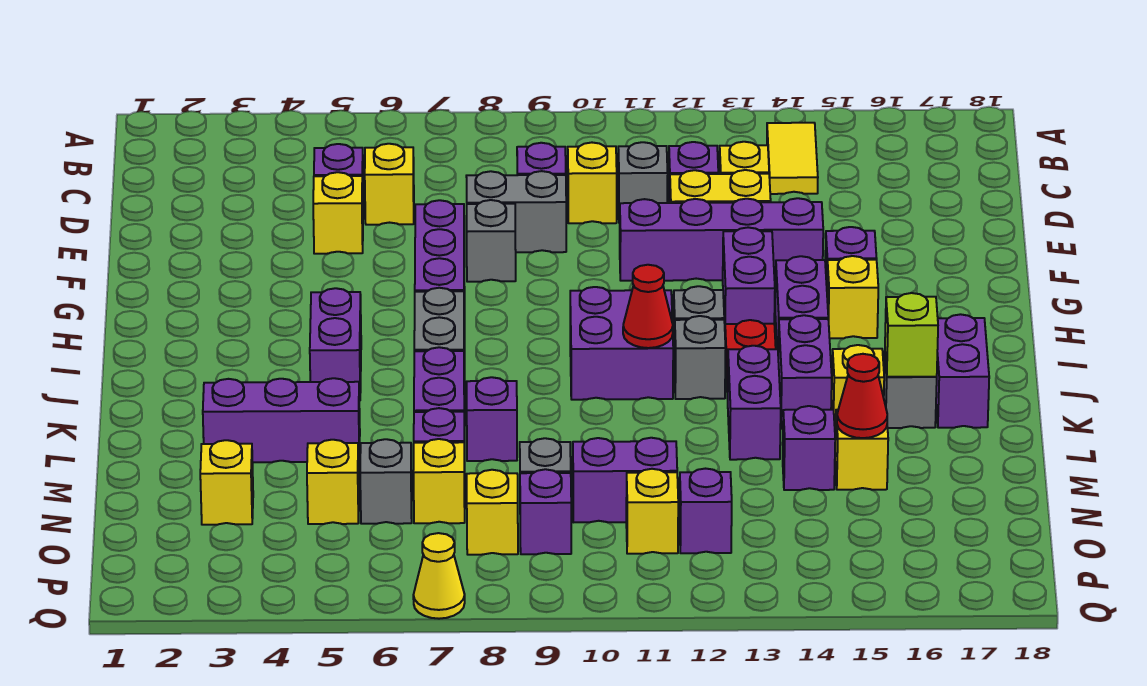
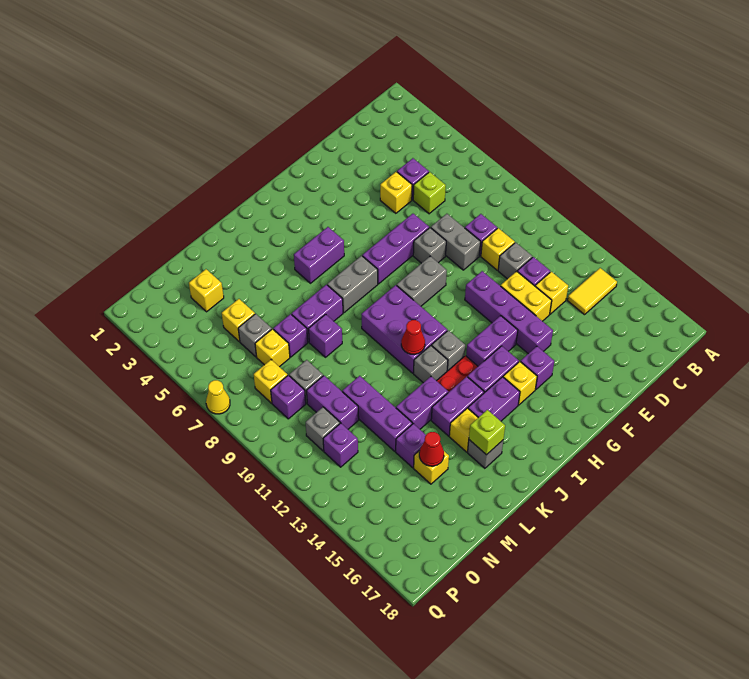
yellow 1x1 brick [365,144,414,225] -> lime 1x1 brick [413,172,446,214]
none -> grey 1x2 brick [397,256,447,306]
purple 2x2 brick [570,287,673,400] -> purple 2x3 brick [361,285,447,373]
purple 1x2 brick [936,314,989,428] -> purple 1x2 brick moved to [468,377,520,421]
purple 1x3 brick [203,378,360,462] -> purple 1x3 brick moved to [342,376,412,451]
yellow 1x1 brick [626,469,678,554] -> grey 1x1 brick [306,407,340,451]

